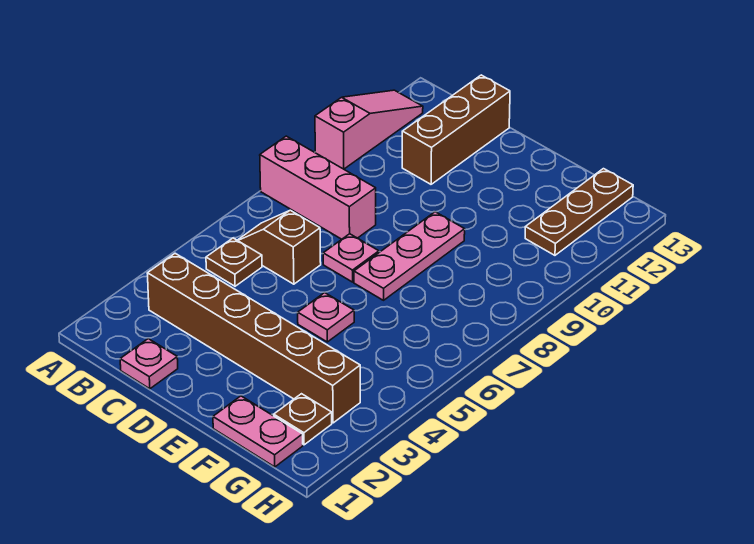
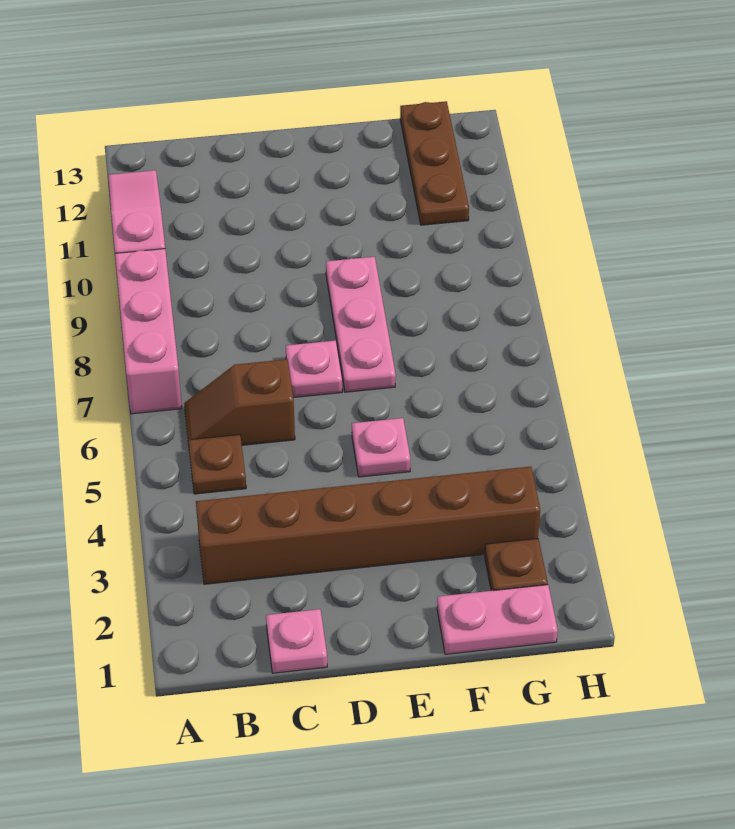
pink 1x3 brick [260,136,376,239] -> pink 1x3 brick turned to [115,249,182,414]
brown 1x3 brick [402,75,510,184] -> none

